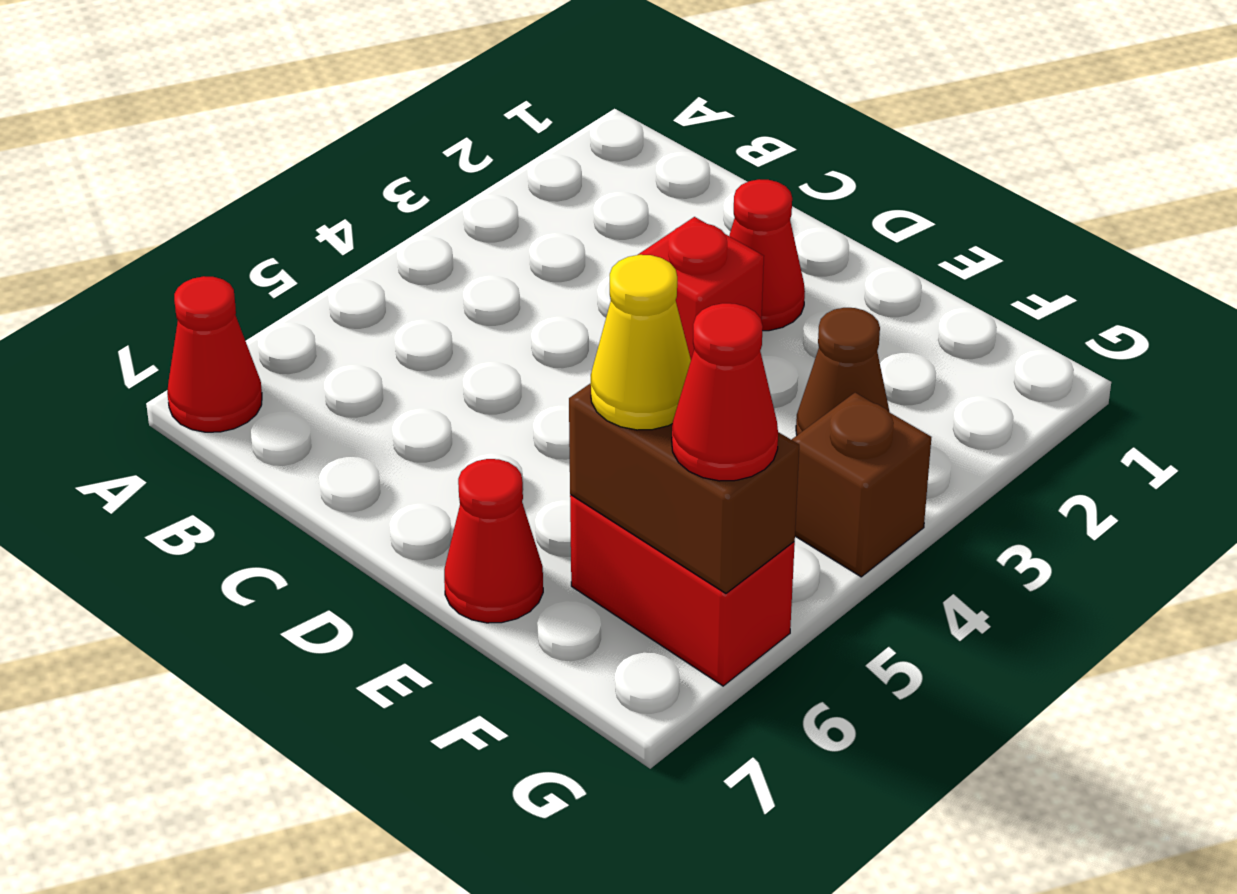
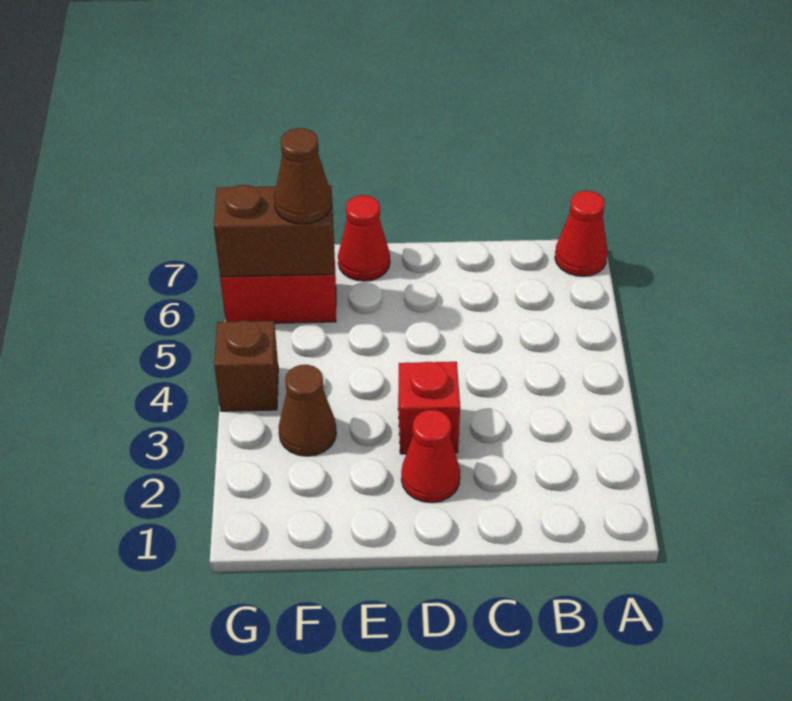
yellow 1x1 cone [591,255,691,430] -> brown 1x1 cone [274,128,332,224]
red 1x1 cone [672,303,778,481] -> none

